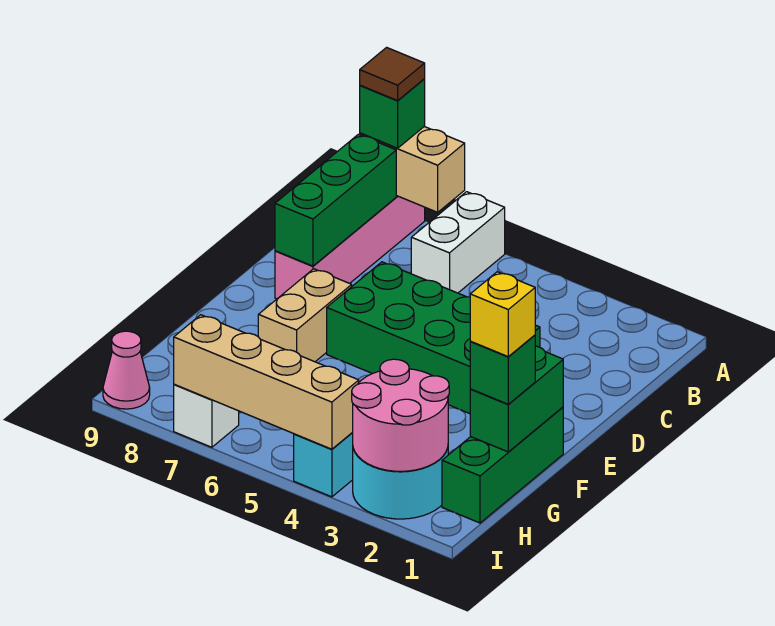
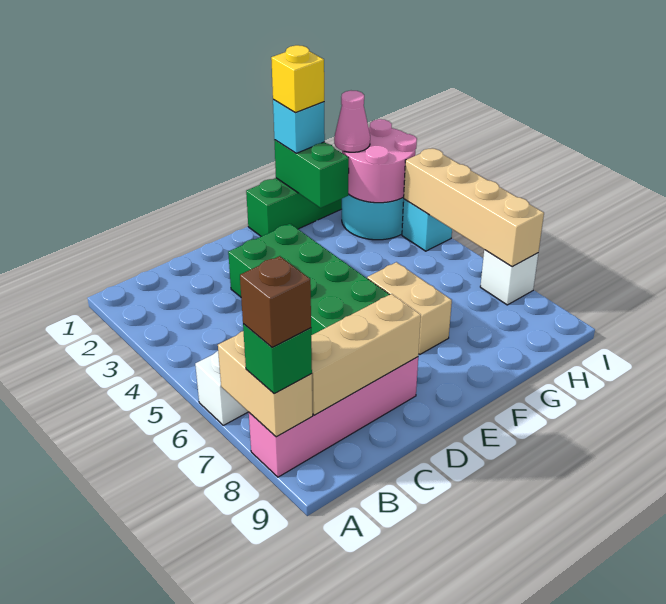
brown 1x1 tile [360,47,425,101] -> brown 1x1 brick [240,256,311,347]
green 1x3 brick [275,134,396,266] -> tan 1x3 brick [311,294,421,415]
tan 1x2 brick [258,269,352,362] -> tan 1x2 brick turned to [367,262,452,354]
green 1x2 brick [470,346,563,452] -> green 1x2 brick turned to [274,140,349,208]
green 1x1 brick [470,335,535,404] -> cyan 1x1 brick [273,99,325,153]
pink 1x1 cone [103,331,150,409] -> pink 1x1 cone moved to [334,91,370,152]

